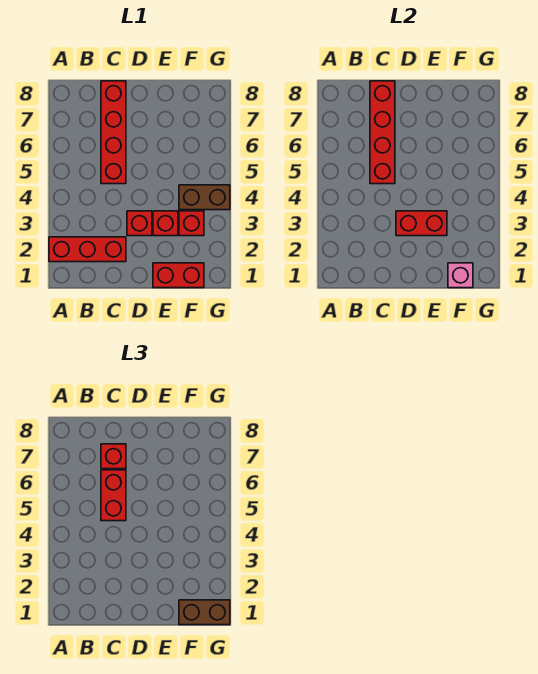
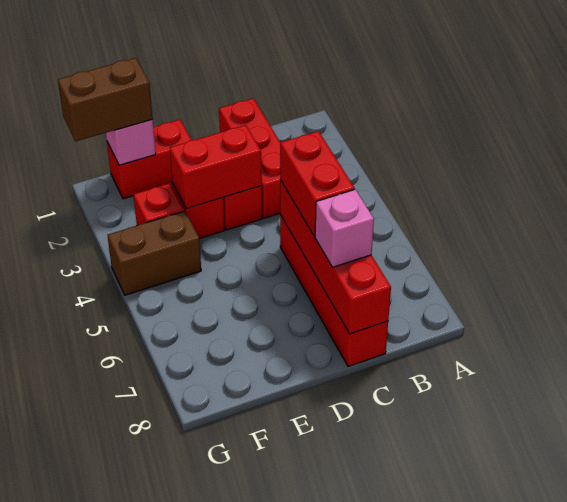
red 1x3 brick [49,237,126,262] -> red 1x3 brick turned to [219,98,280,218]
red 1x1 brick [101,444,126,469] -> pink 1x1 brick [315,189,374,267]

